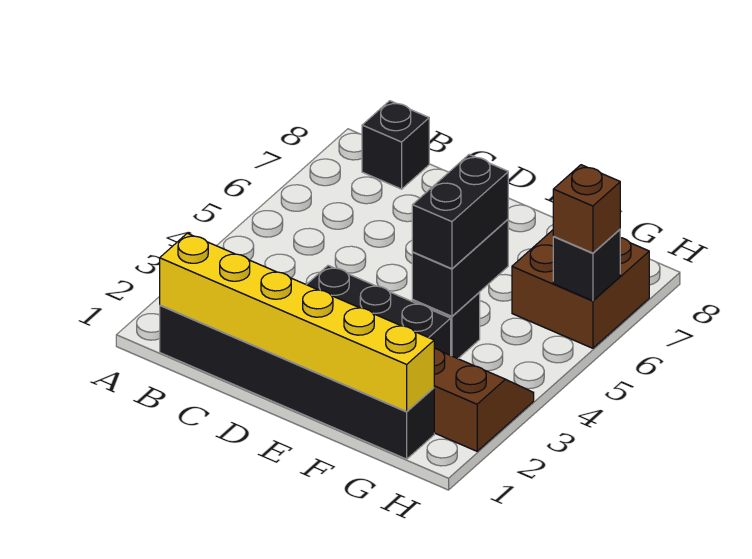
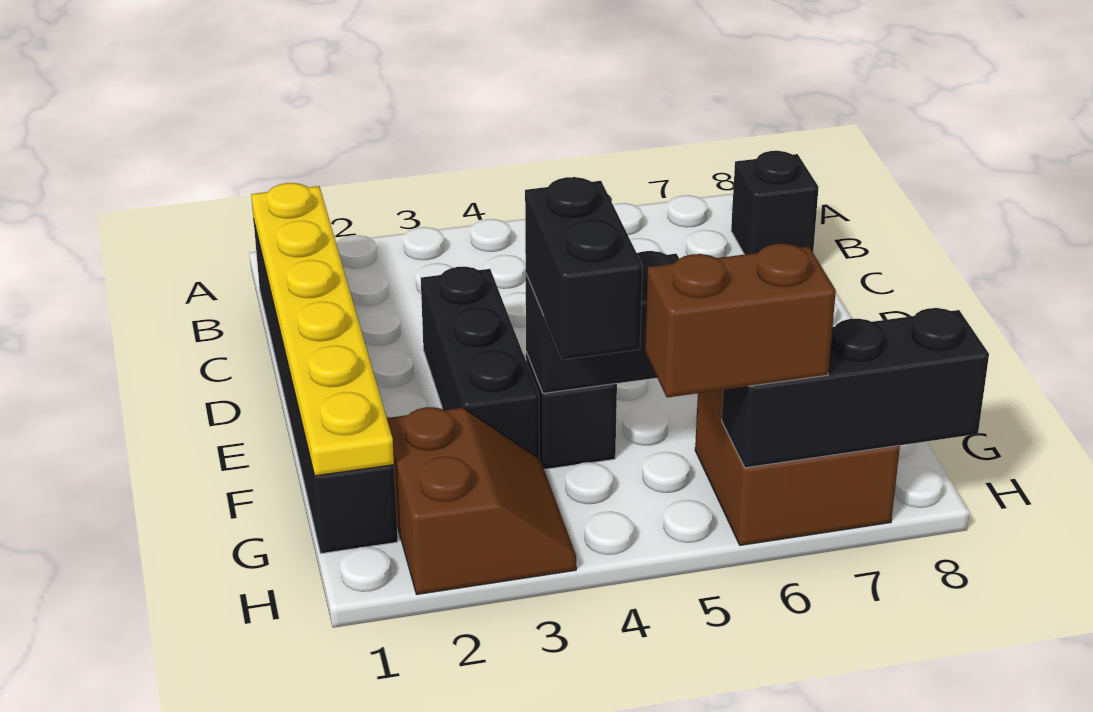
yellow 1x6 brick [160,233,434,411] -> yellow 1x6 plate [251,183,394,476]
black 1x2 brick [412,155,508,269] -> black 1x2 brick turned to [525,177,643,360]
black 1x1 brick [553,230,620,301] -> black 1x3 brick [722,308,989,468]
brown 1x1 brick [553,165,620,253] -> brown 1x2 brick [645,244,836,397]

